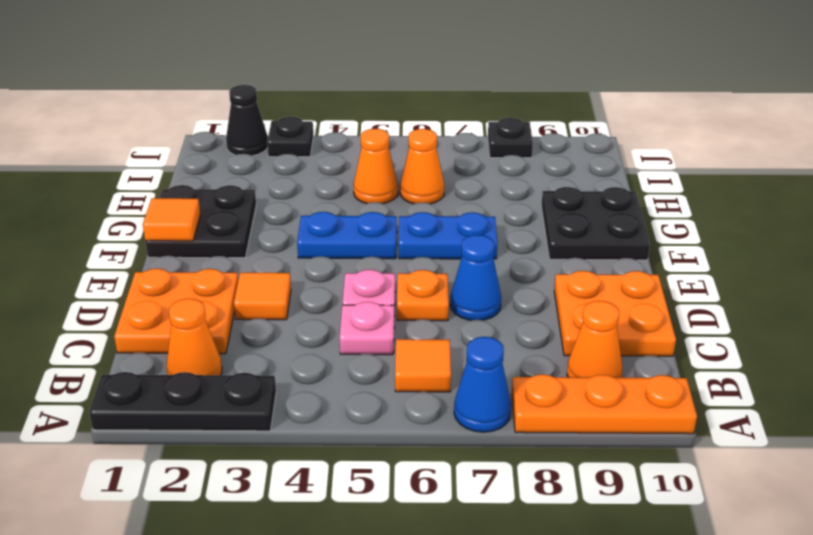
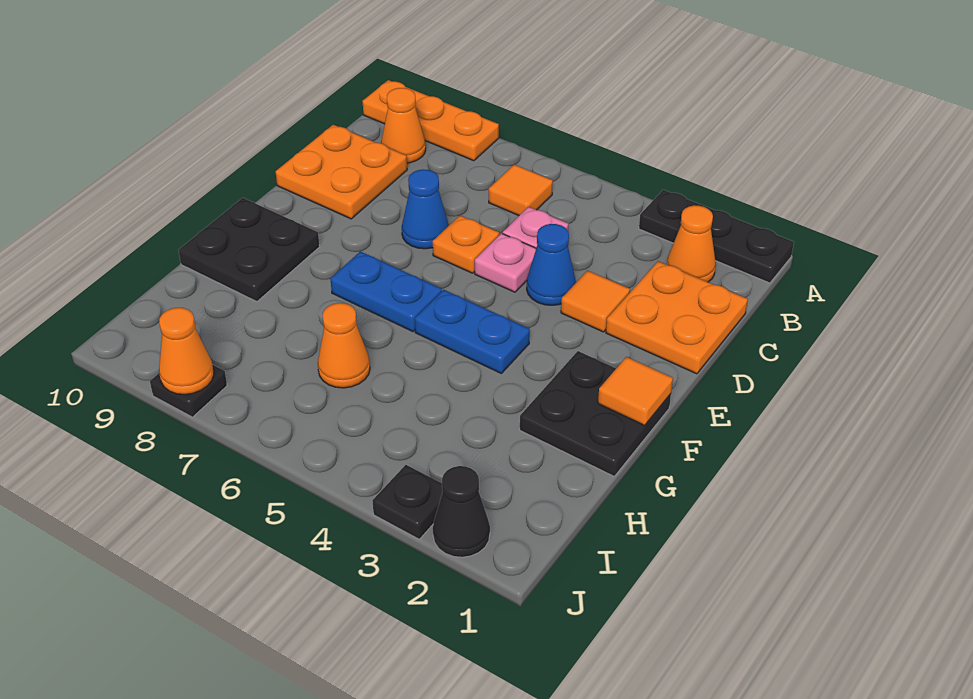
blue 1x1 cone [454,337,511,432] -> blue 1x1 cone moved to [527,224,576,305]
orange 1x1 cone [354,129,398,204] -> orange 1x1 cone moved to [159,308,214,395]

